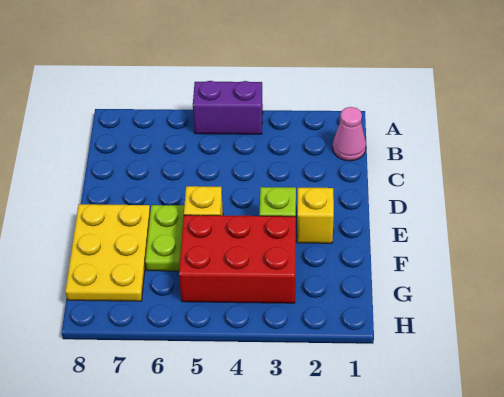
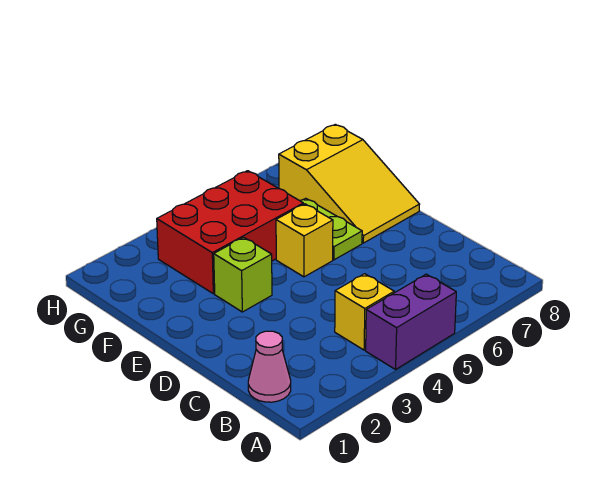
yellow 1x1 brick [297,188,334,243] -> yellow 1x1 brick moved to [335,274,394,350]
yellow 2x3 plate [65,204,150,301] -> yellow 2x3 slope [279,124,420,243]

